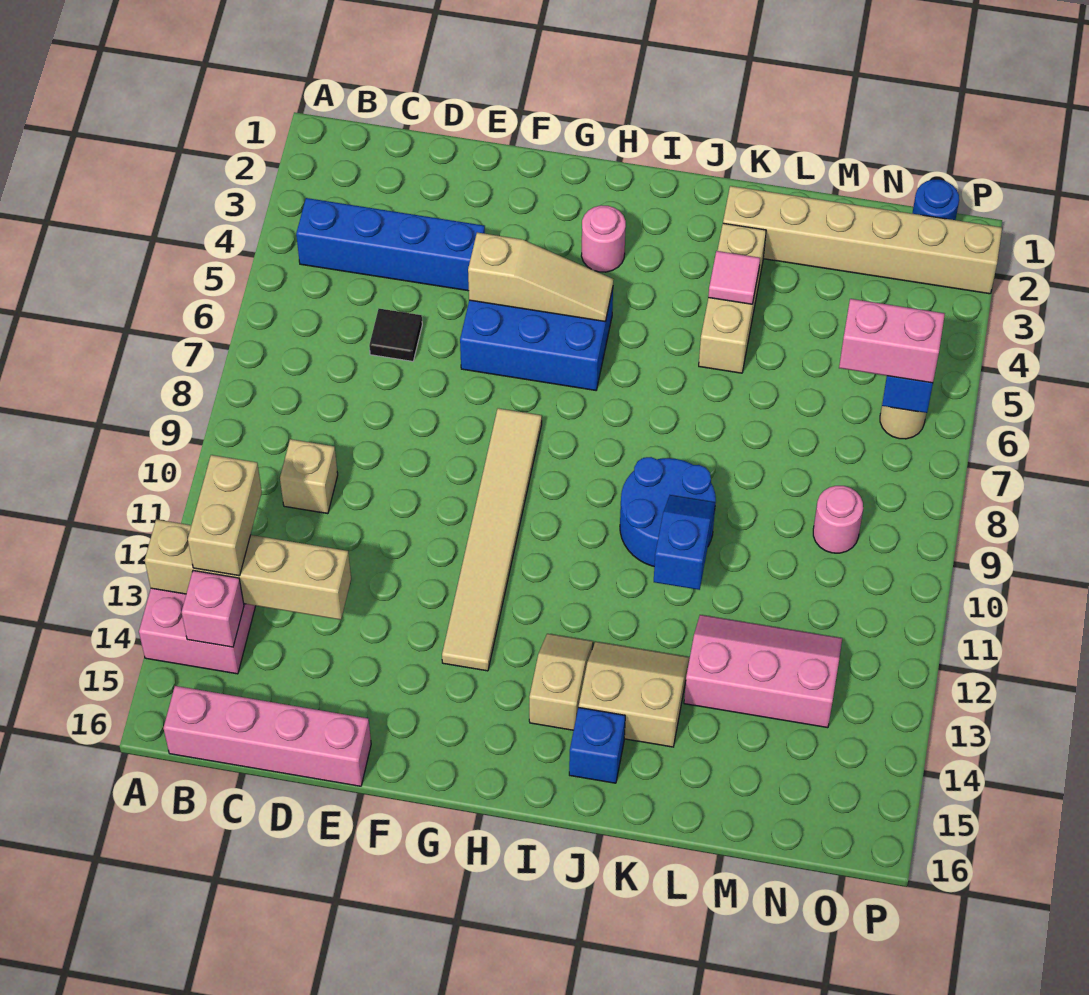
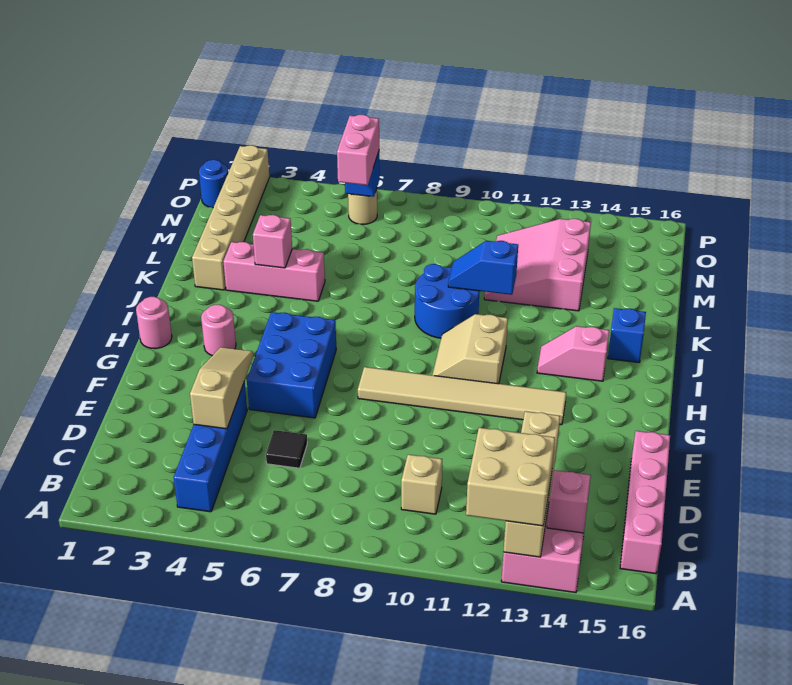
tan 1x2 brick [188,455,262,576] -> tan 2x2 brick [466,428,555,526]
tan 1x3 slope [468,232,614,322] -> tan 1x3 slope moved to [190,347,253,429]
tan 1x2 slope [529,634,593,730] -> pink 1x2 slope [537,326,609,381]
tan 2x2 slope [579,642,690,747] -> tan 2x2 slope moved to [432,314,508,384]
tan 1x3 brick [699,223,766,373] -> pink 1x3 brick [223,242,325,301]
pink 1x1 tile [708,251,760,304] -> pink 1x1 brick [253,215,292,268]
pink 2x3 slope [684,615,842,728] -> pink 3x3 slope [484,219,591,311]
pink 1x1 round brick [813,486,863,553] -> pink 1x1 round brick moved to [136,297,172,349]

